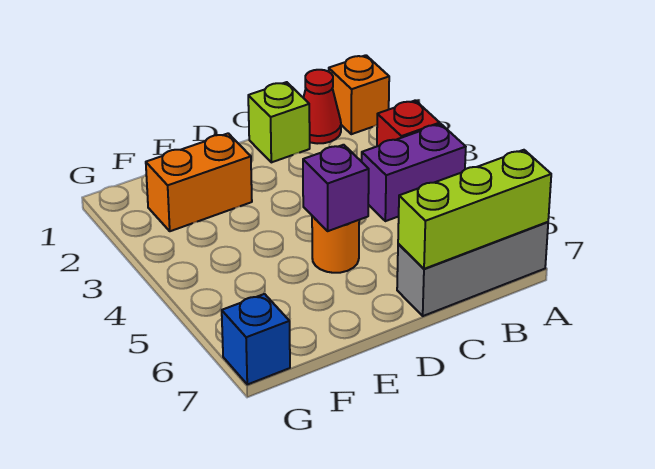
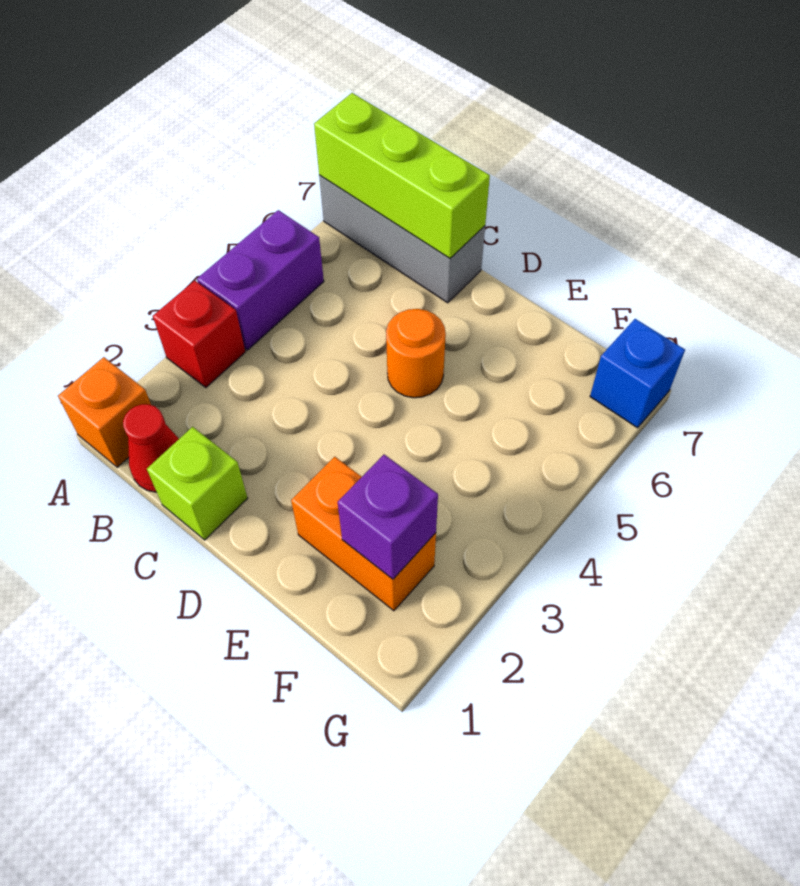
purple 1x2 brick [362,124,466,221] -> purple 1x2 brick turned to [197,210,324,350]
purple 1x1 brick [303,145,369,231] -> purple 1x1 brick moved to [338,455,438,579]

